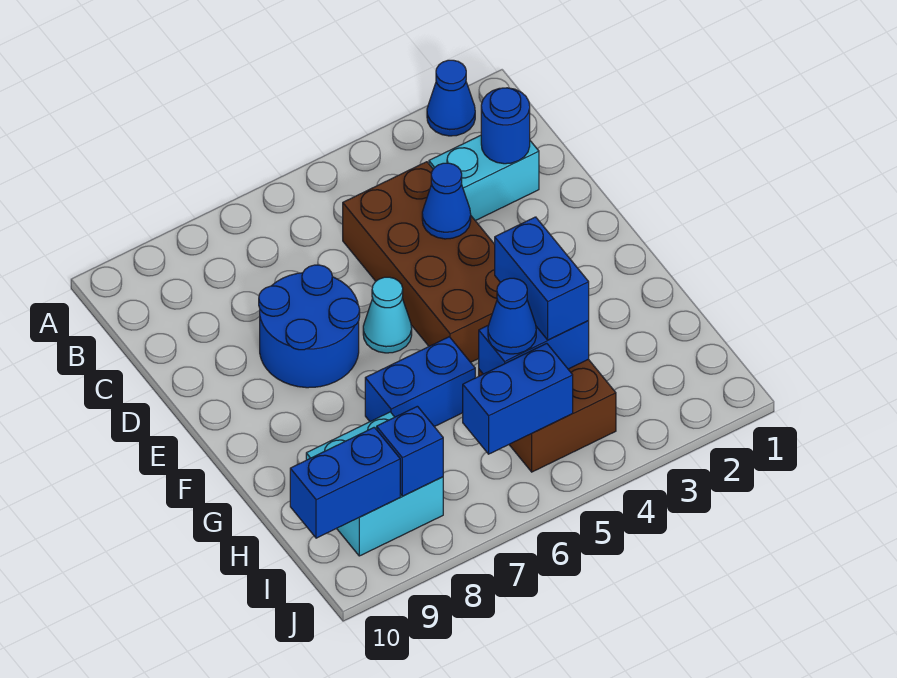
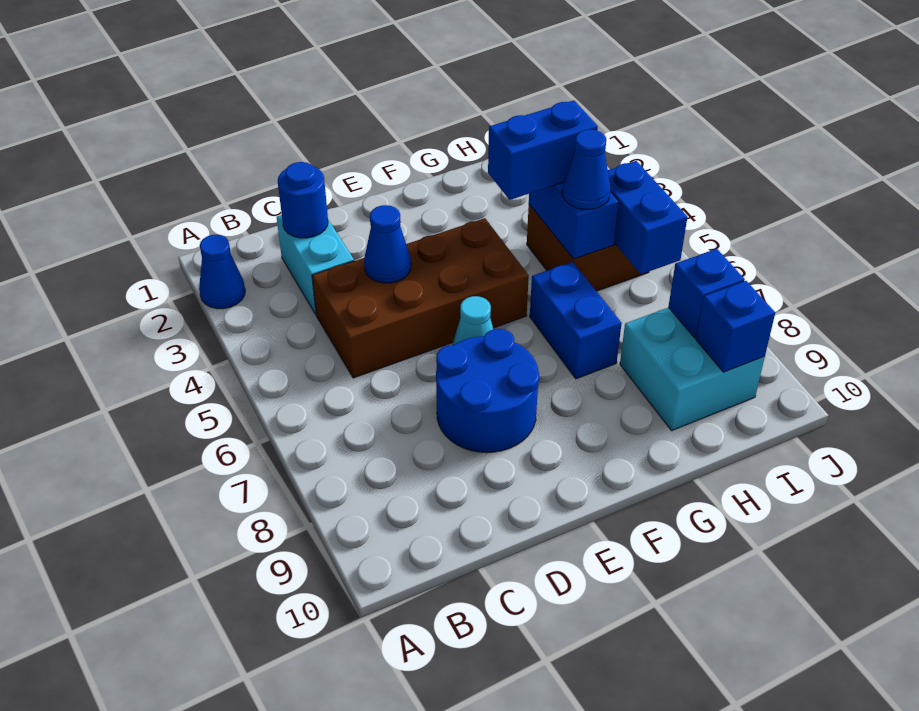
blue 1x2 brick [290,427,400,538] -> blue 1x1 brick [696,281,775,372]

